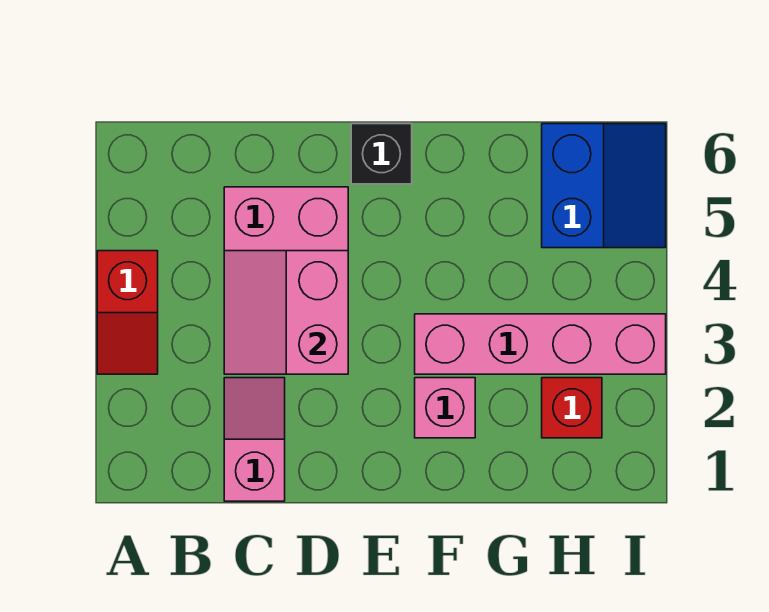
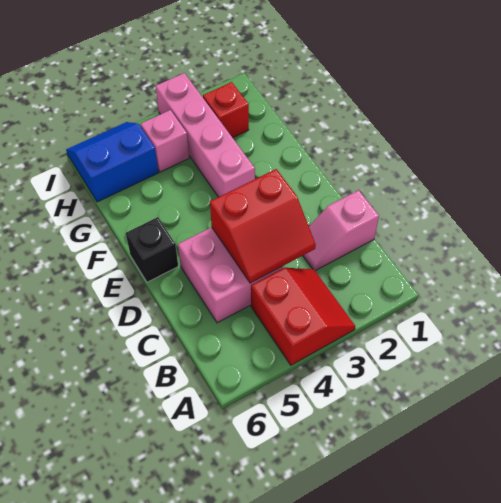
red 1x2 slope [97,251,158,374] -> red 2x2 slope [251,268,355,365]
pink 2x2 slope [224,251,348,374] -> red 2x2 slope [210,169,316,283]
pink 1x1 brick [415,378,475,438] -> pink 1x1 brick moved to [141,110,189,172]

